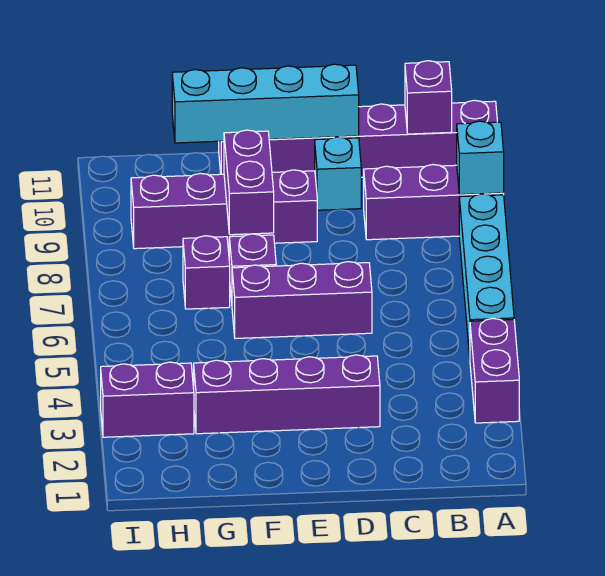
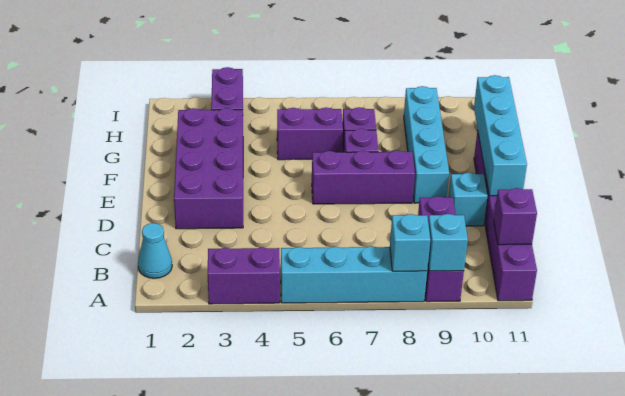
none -> cyan 1x1 brick [390,214,430,271]
none -> cyan 1x1 cone [138,223,172,278]
purple 1x4 brick [194,355,380,434] -> purple 2x4 brick [174,108,243,229]
purple 1x3 brick [232,262,372,338] -> purple 1x3 brick turned to [312,150,415,204]
purple 1x4 brick [131,170,317,249] -> cyan 1x4 brick [404,86,449,203]
purple 1x2 brick [224,130,274,235] -> purple 1x2 brick moved to [277,107,343,160]

